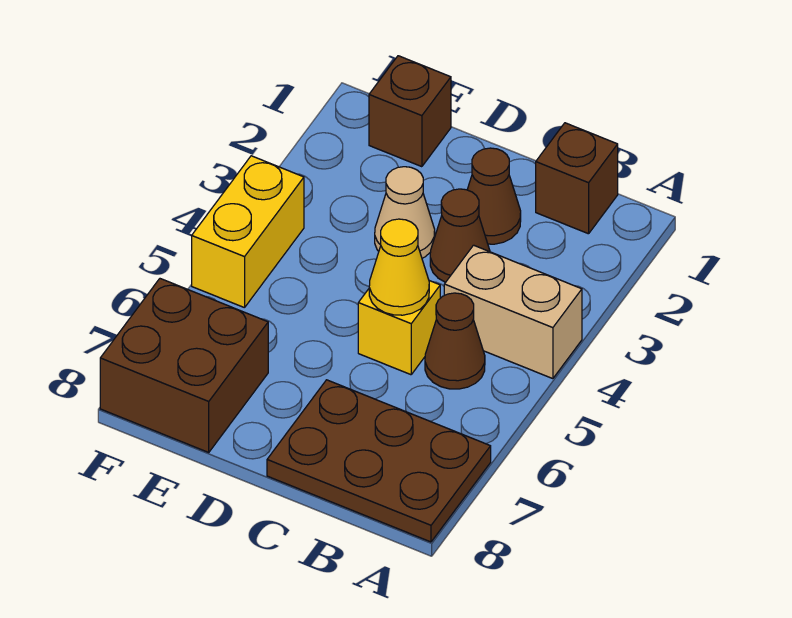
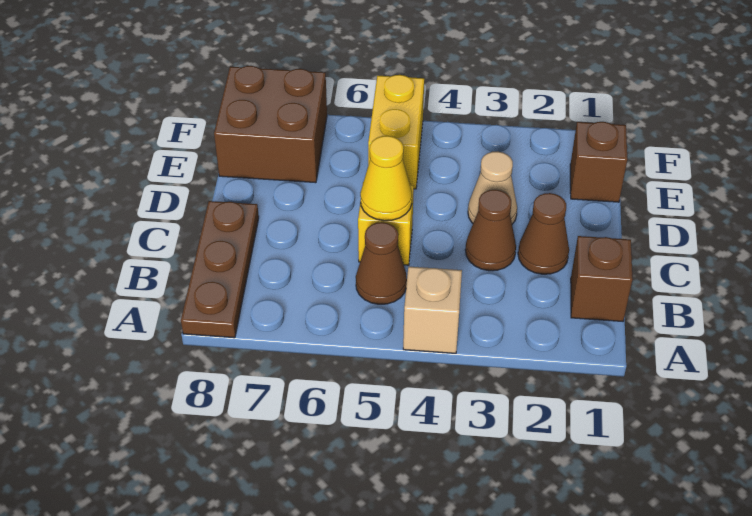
tan 1x2 brick [444,245,582,379] -> tan 1x1 brick [403,267,462,353]
brown 2x3 plate [267,380,491,542] -> brown 1x3 plate [181,201,259,338]
yellow 1x2 brick [192,156,304,308] -> yellow 1x2 brick turned to [368,75,424,189]

